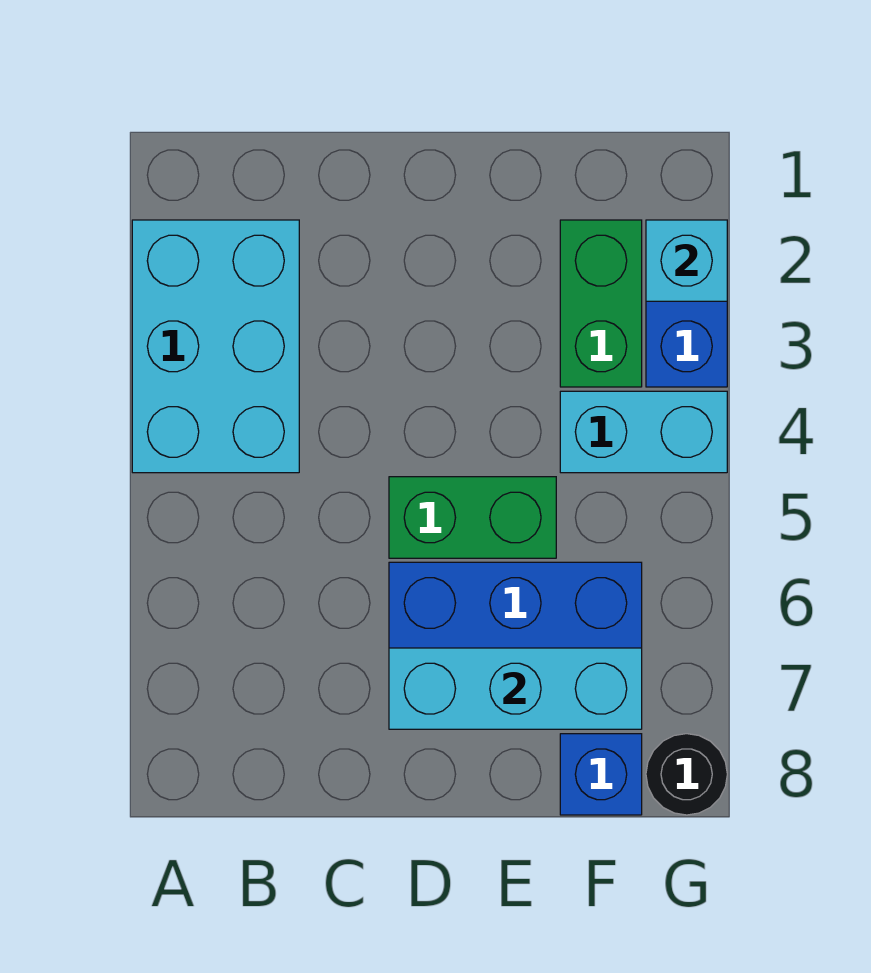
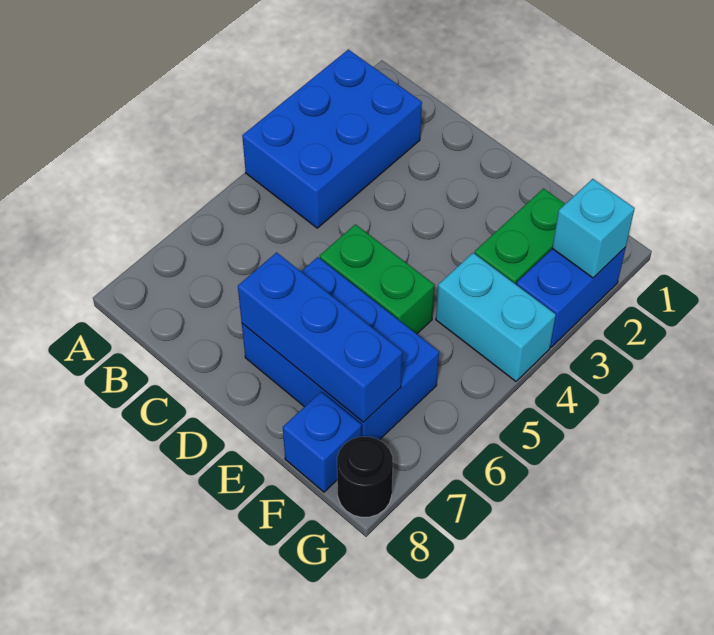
cyan 2x3 brick [132,220,299,473] -> blue 2x3 brick [242,50,422,228]
cyan 1x3 brick [389,648,642,729] -> blue 1x3 brick [238,252,402,422]

